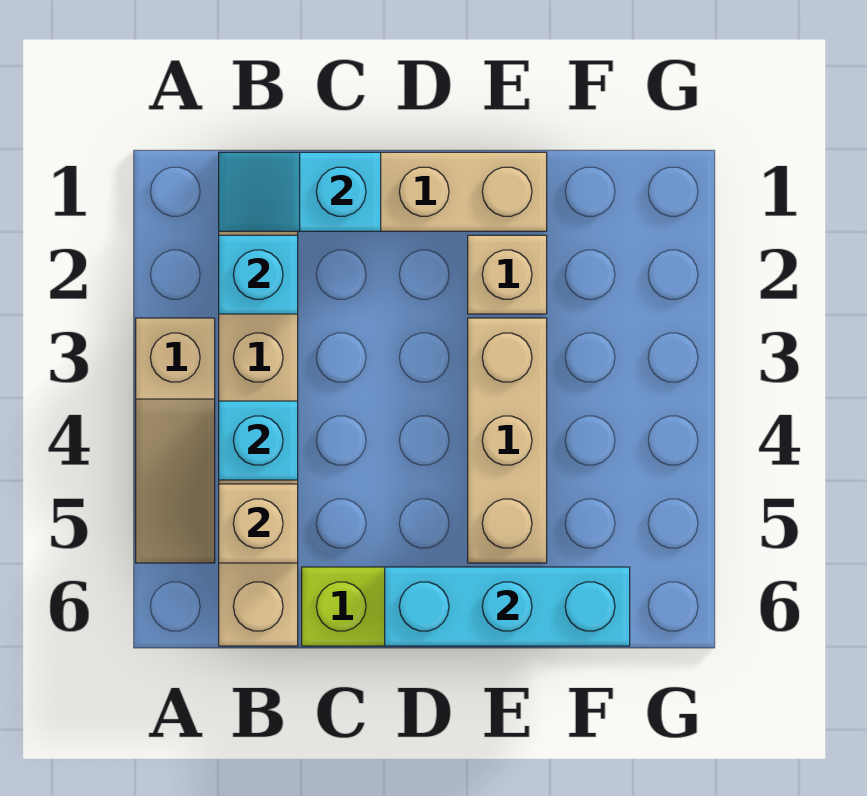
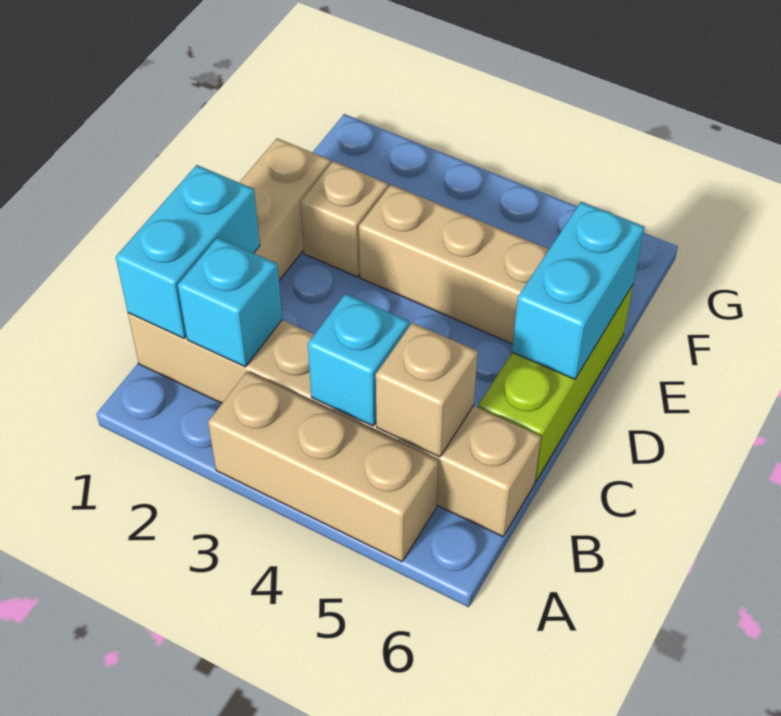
tan 1x3 slope [136,318,215,563] -> tan 1x3 brick [208,372,438,562]
cyan 1x2 slope [219,152,381,231] -> cyan 1x2 brick [116,165,260,338]
cyan 1x3 brick [385,567,630,646] -> cyan 1x2 brick [512,202,644,379]

